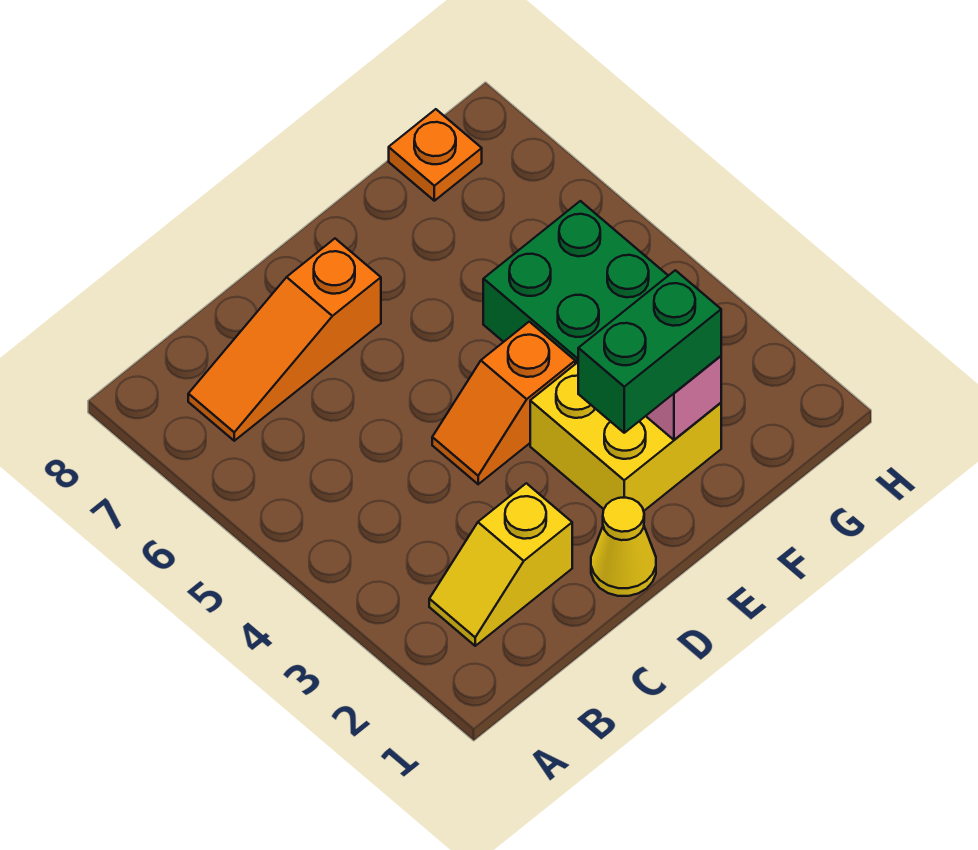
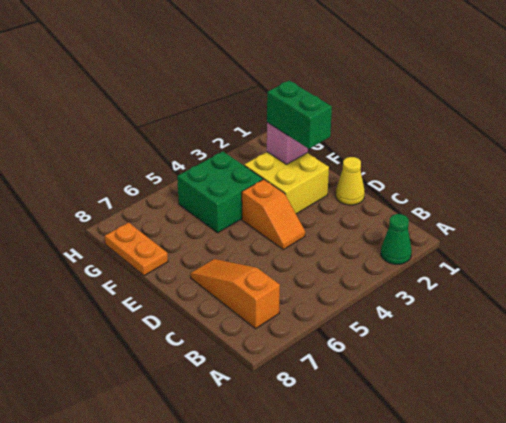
none -> green 1x1 cone [381,214,412,264]
yellow 1x2 slope [429,483,572,646] -> none
orange 1x3 slope [188,239,381,441] -> orange 1x3 slope turned to [191,259,280,329]
orange 1x1 plate [389,109,482,201] -> orange 1x2 plate [105,222,168,276]

